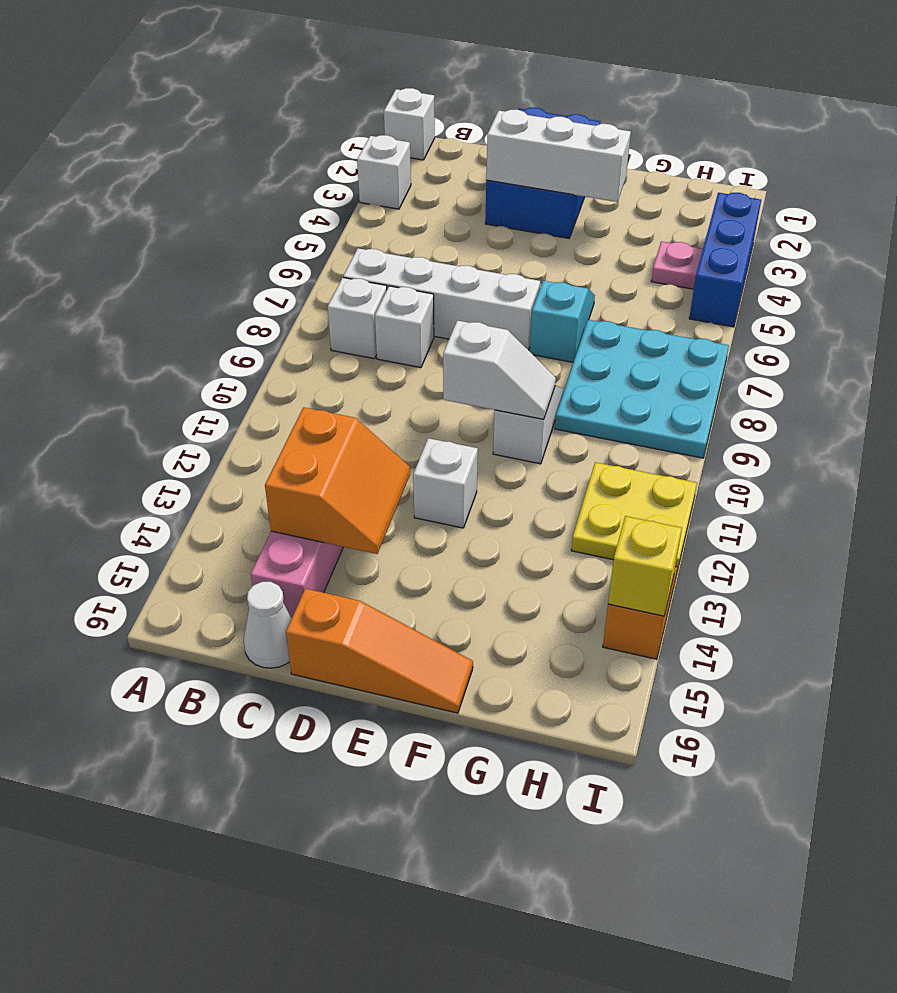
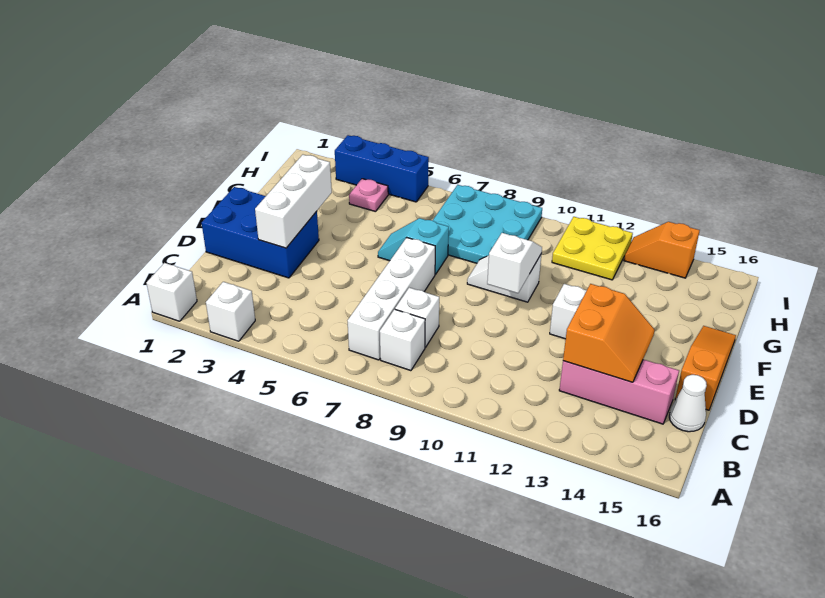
orange 2x2 slope [265,407,410,554] -> orange 2x2 slope turned to [563,284,655,382]
yellow 1x1 brick [608,516,682,616] -> none

